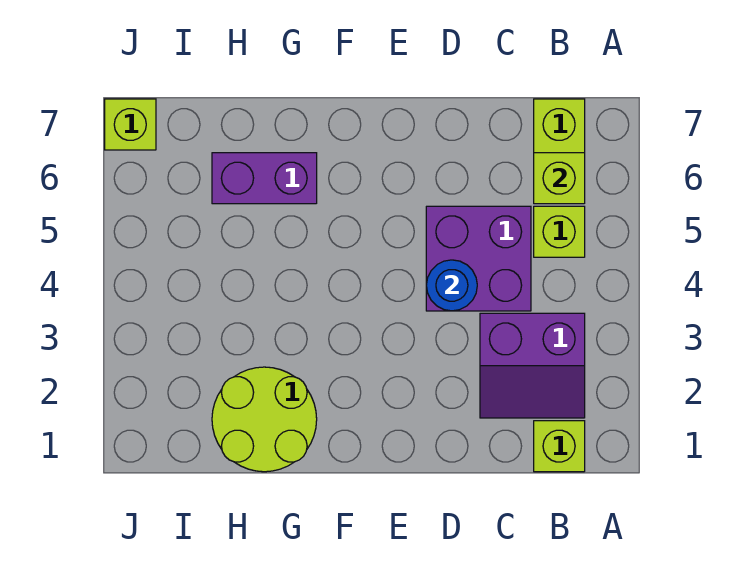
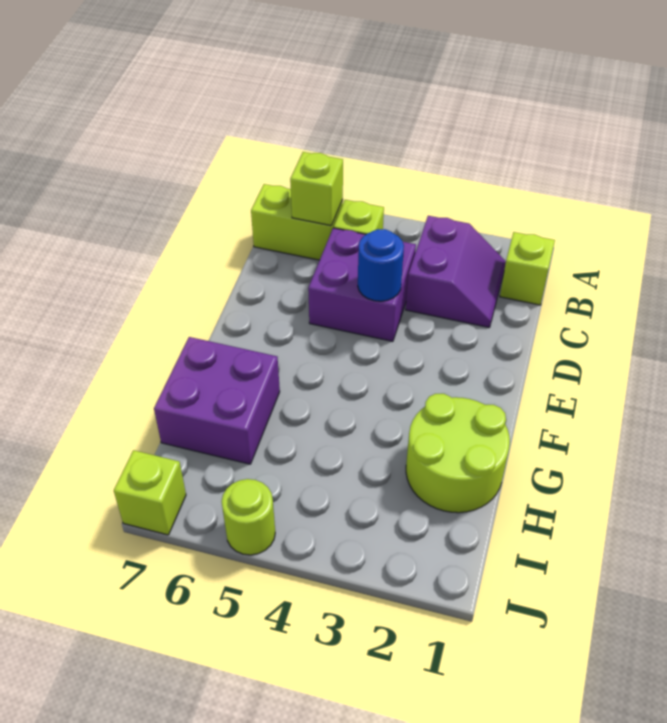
purple 1x2 brick [212,153,317,204] -> purple 2x2 brick [154,337,280,464]
none -> lime 1x1 round brick [222,479,275,555]

